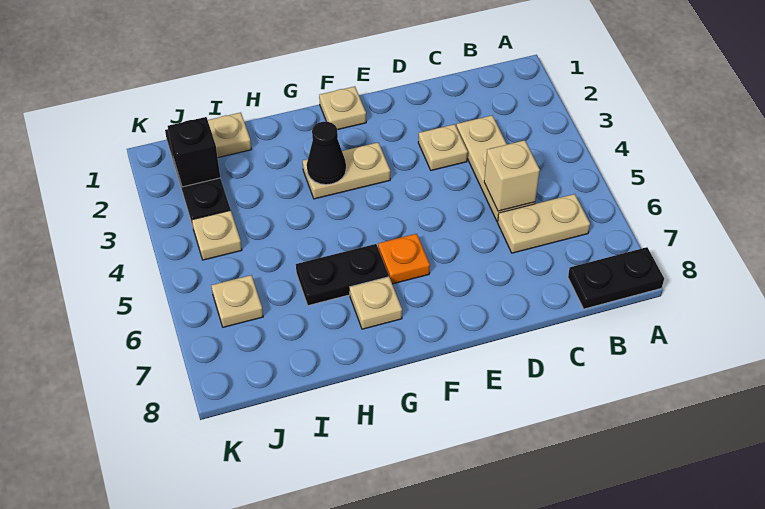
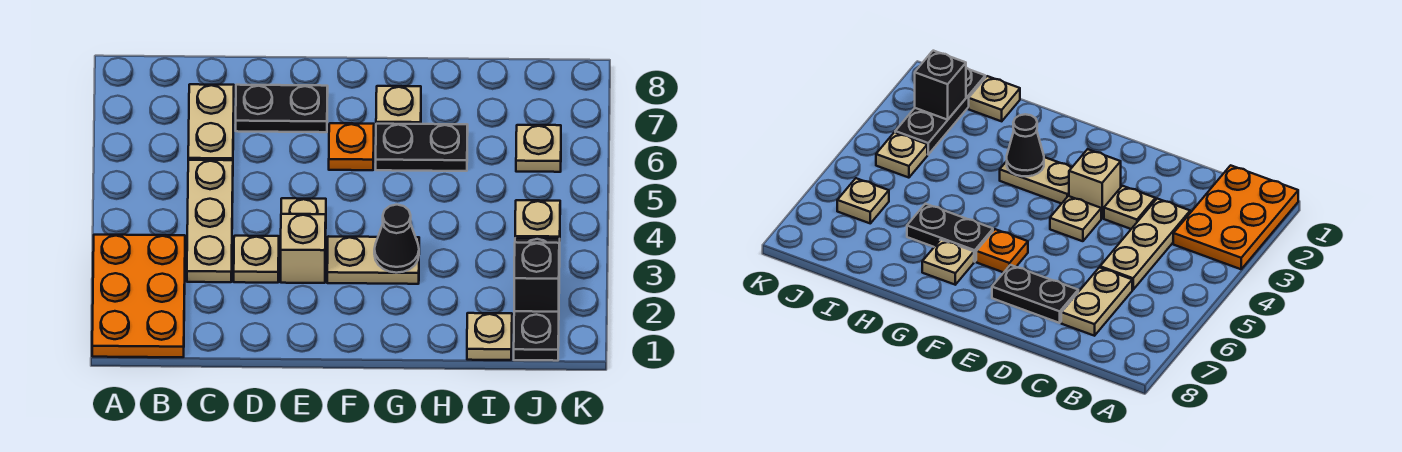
none -> orange 2x3 plate [92,235,185,357]
black 1x2 plate [568,247,664,309] -> black 1x2 plate moved to [236,85,328,132]
tan 1x2 plate [498,194,590,253] -> tan 1x2 plate turned to [188,84,234,160]
tan 1x1 brick [484,140,540,211] -> tan 1x1 brick moved to [281,214,326,283]
tan 1x1 plate [319,86,366,130] -> tan 1x1 plate moved to [281,198,326,215]

